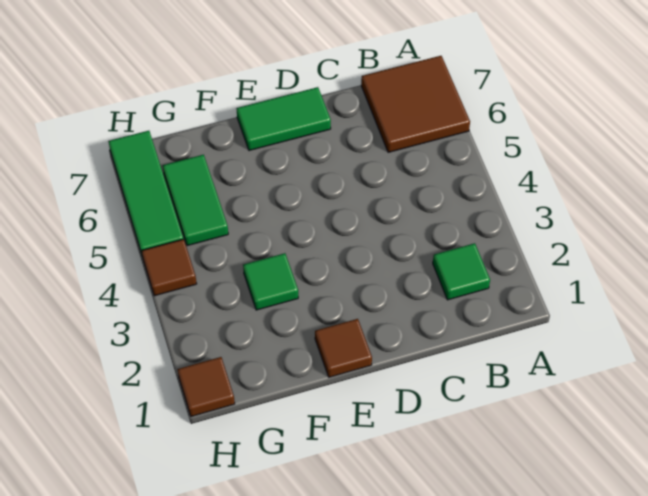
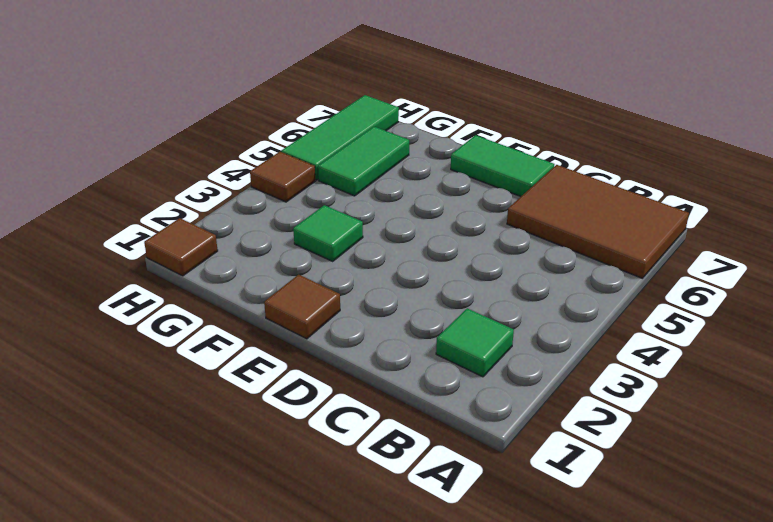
brown 2x2 tile [361,56,470,152] -> brown 2x3 tile [507,165,689,278]

